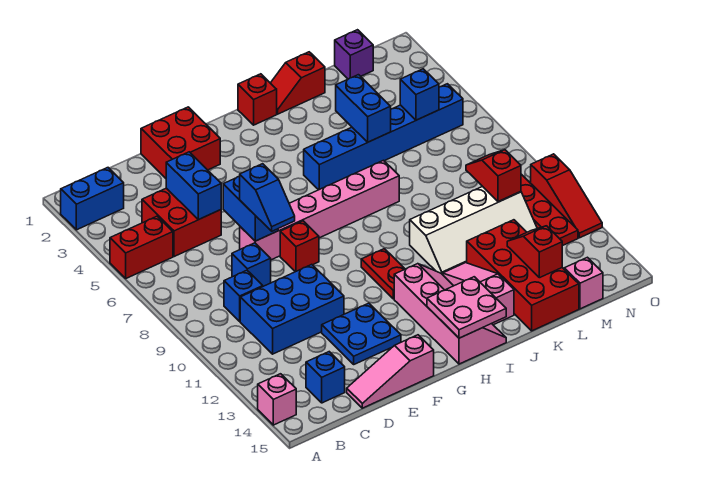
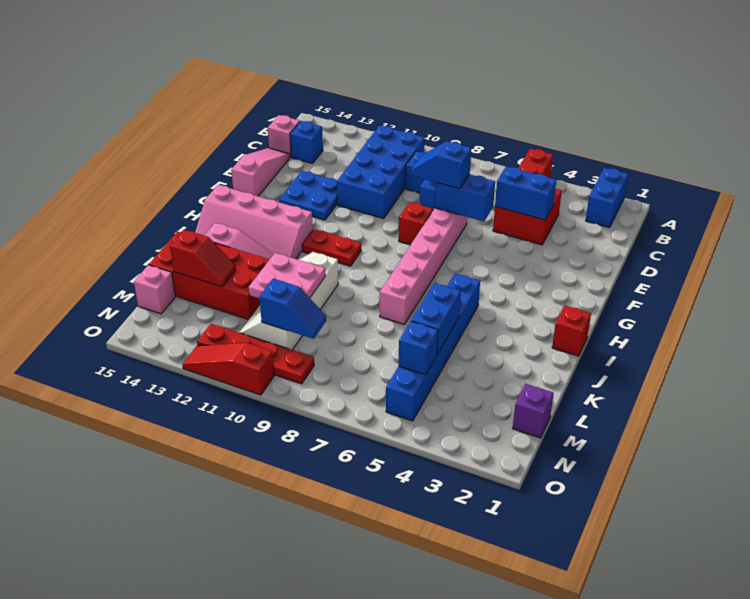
pink 1x1 brick [258,374,296,425] -> pink 1x1 brick moved to [268,115,300,157]
blue 2x3 brick [240,264,344,354] -> blue 2x4 brick [337,126,424,219]
red 2x2 brick [141,107,220,178] -> none
pink 2x2 plate [427,277,506,338] -> pink 2x2 plate moved to [249,253,325,299]
red 1x2 slope [271,52,325,114] -> none
blue 1x2 brick [336,75,391,142] -> blue 1x2 brick turned to [411,283,461,354]
red 1x2 slope [466,150,521,201] -> blue 1x2 slope [259,279,326,339]

